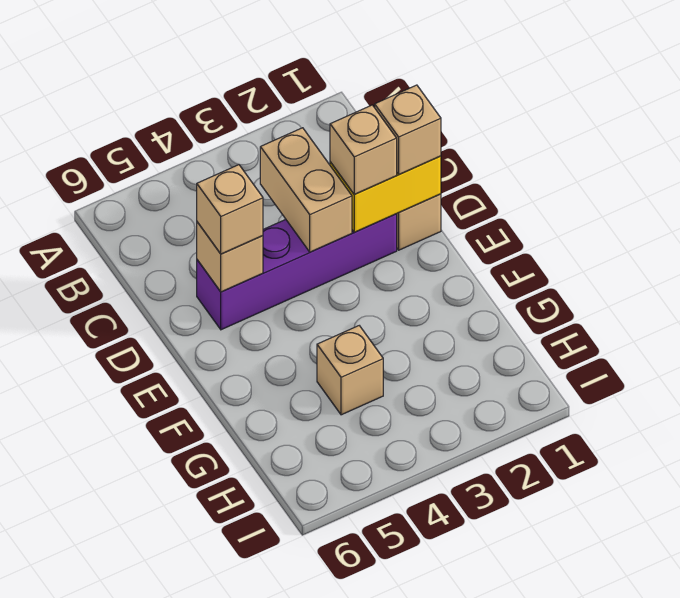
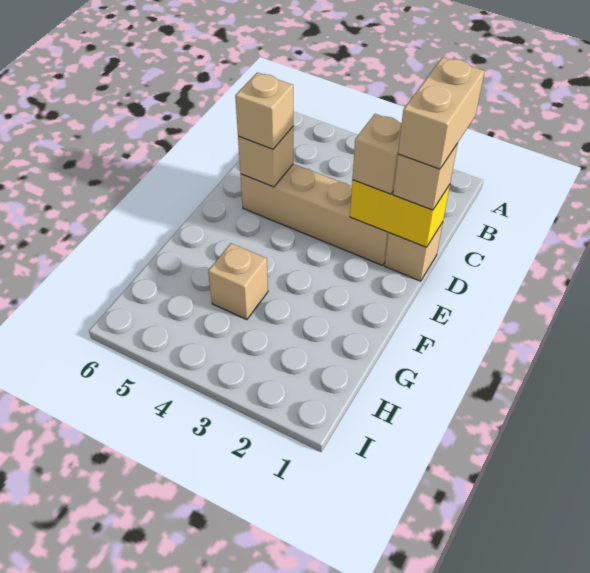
tan 1x2 brick [260,128,352,252] -> tan 1x2 brick moved to [398,57,485,169]
purple 1x4 brick [197,214,397,330] -> tan 1x4 brick [240,164,389,265]

